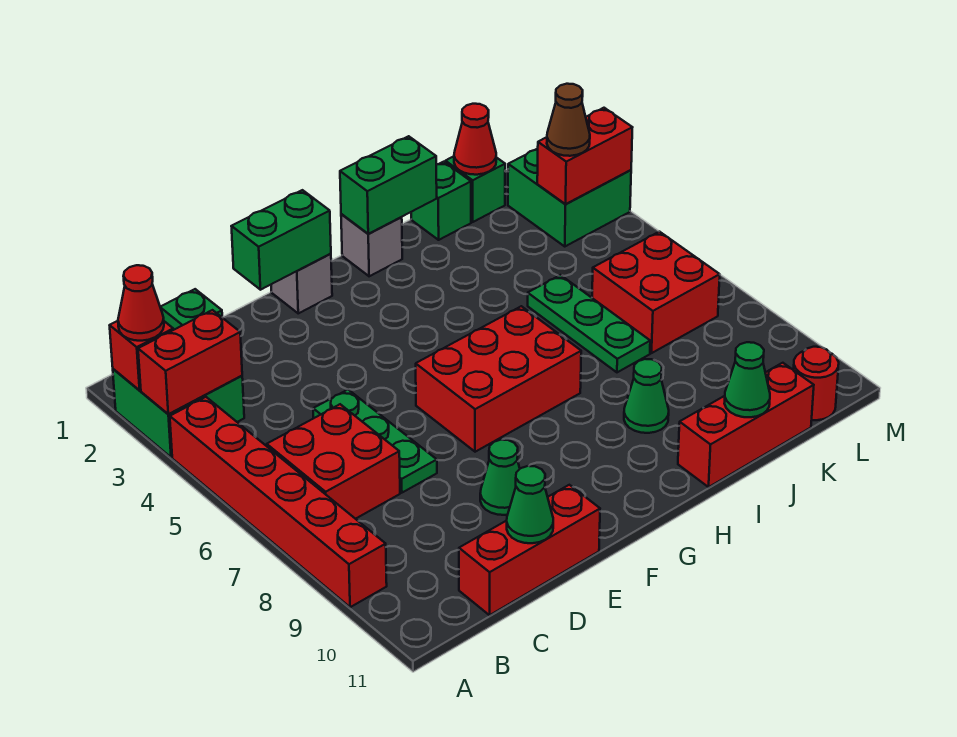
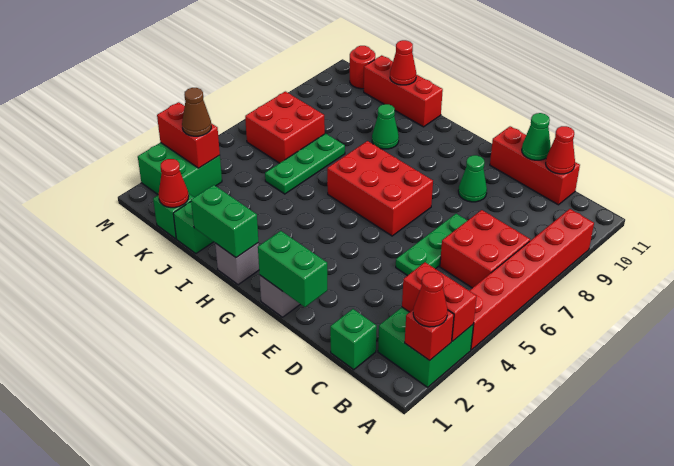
none -> red 1x1 cone [546,126,575,174]
green 1x1 cone [724,342,770,417] -> red 1x1 cone [390,40,416,85]

